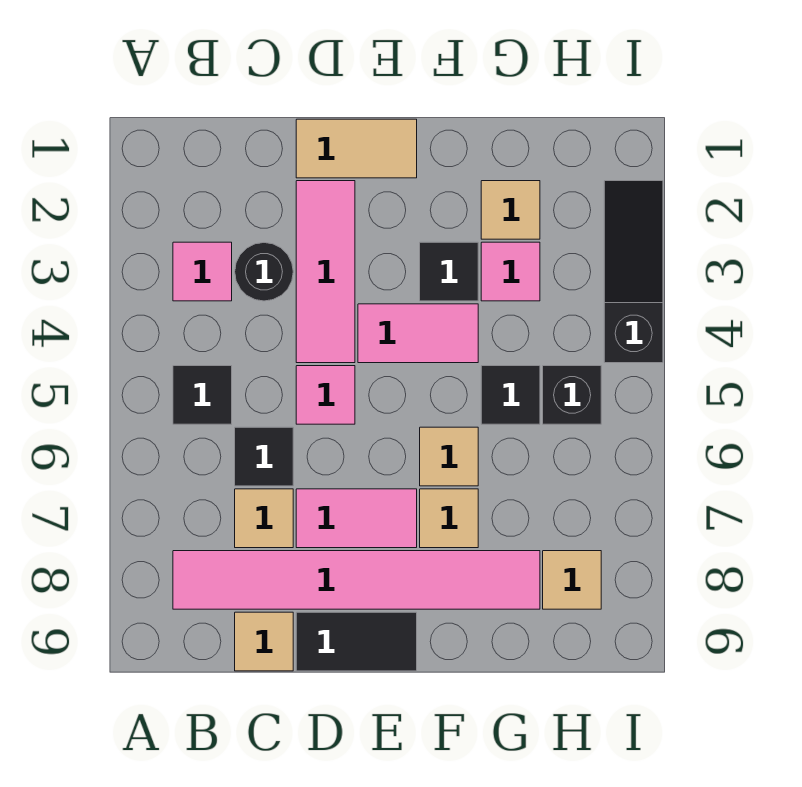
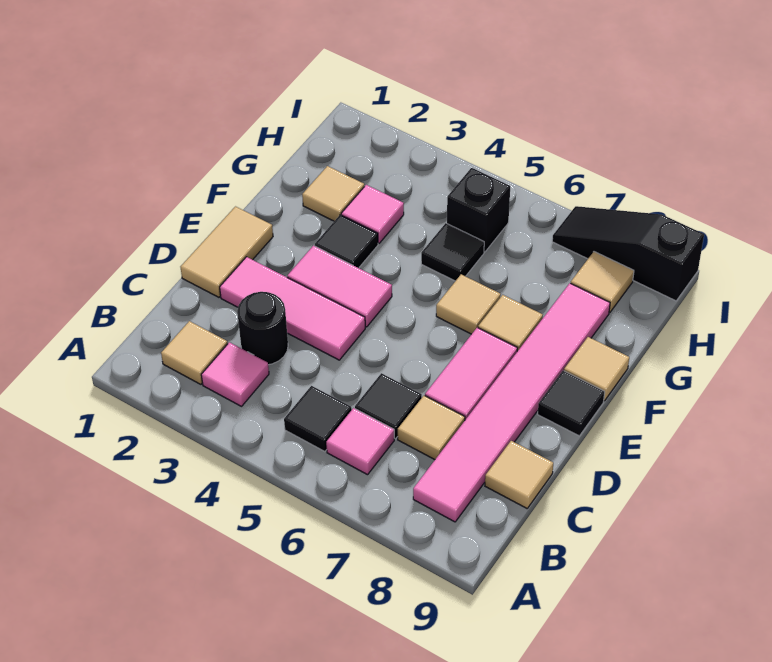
none -> tan 1x1 tile [161,321,228,384]
pink 1x1 tile [296,366,355,424] -> pink 1x1 tile moved to [326,408,394,475]
black 1x2 tile [296,612,417,671] -> black 1x1 tile [538,371,605,436]
pink 1x2 tile [358,304,478,363] -> pink 1x2 tile turned to [287,246,392,327]
none -> tan 1x1 tile [564,337,629,401]
black 1x3 slope [604,181,663,363] -> black 1x3 slope moved to [552,206,704,301]

